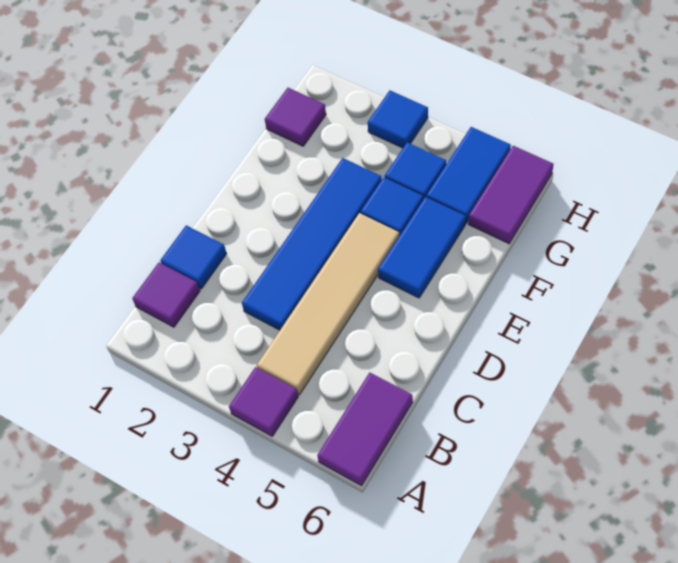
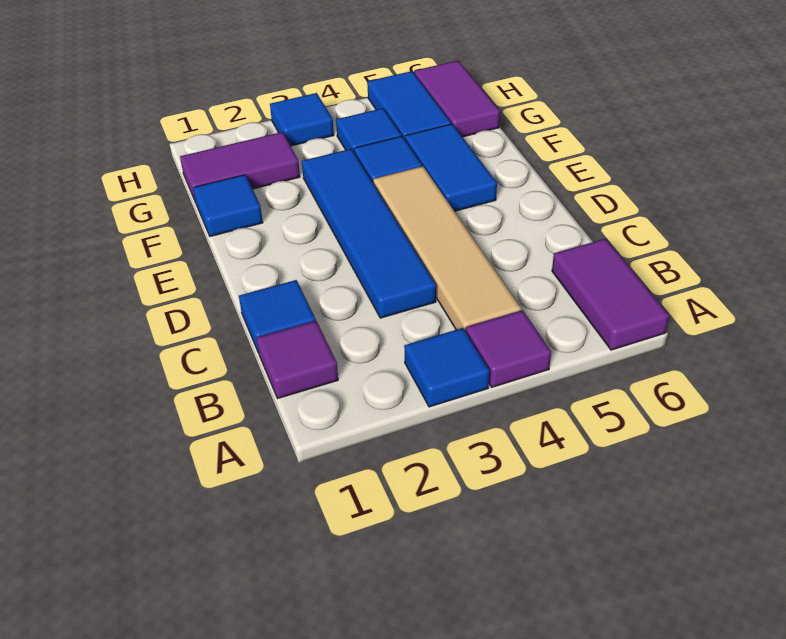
none -> blue 1x1 tile [404,328,490,407]
none -> blue 1x1 tile [193,175,263,236]
purple 1x1 tile [265,88,326,146] -> purple 1x2 tile [180,132,300,203]

